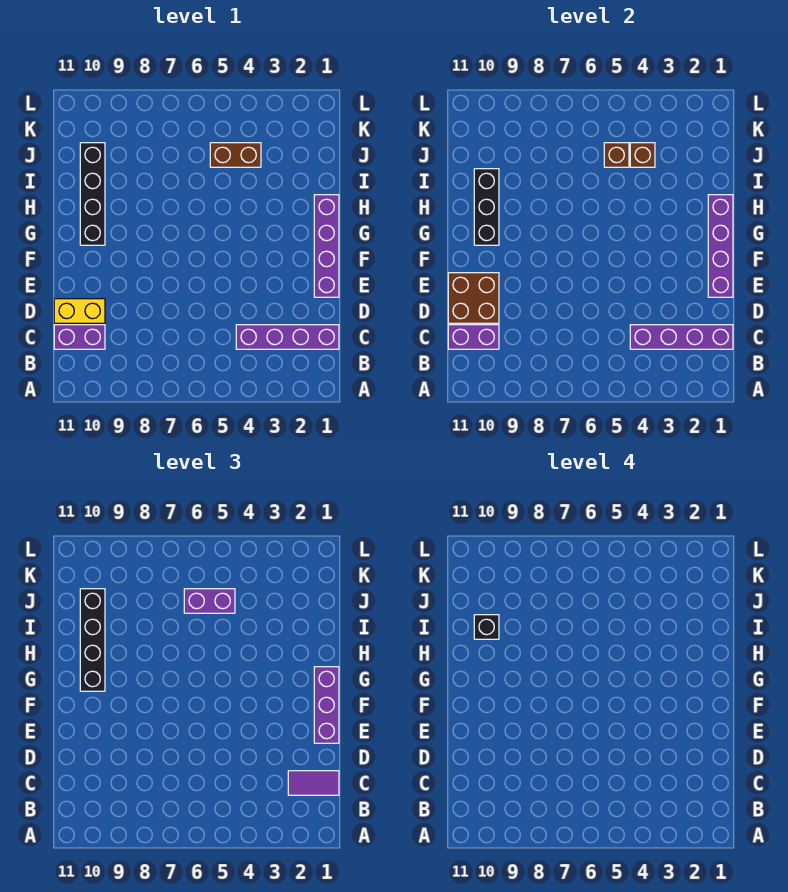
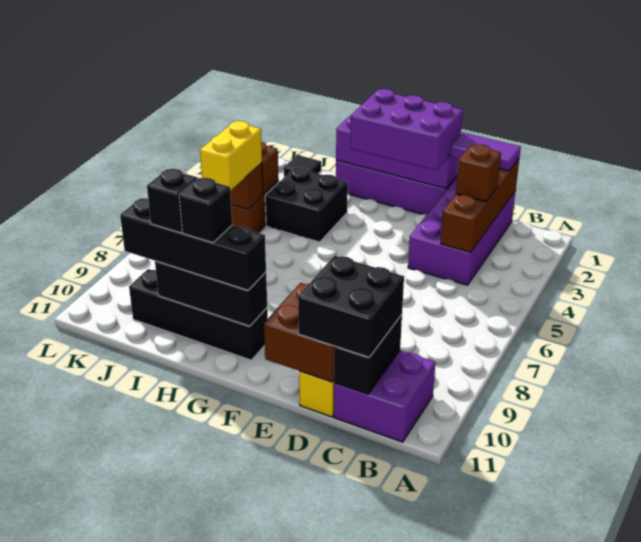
purple 1x4 brick [236,325,339,349] -> purple 2x4 brick [408,178,516,285]
purple 1x4 brick [630,325,733,349] -> brown 1x4 brick [441,159,519,252]
purple 1x2 tile [288,771,339,795] -> purple 1x2 tile turned to [450,133,521,171]
none -> brown 1x1 brick [456,144,501,202]
purple 1x2 brick [54,325,105,349] -> purple 2x2 brick [334,350,435,442]
purple 1x2 brick [448,325,499,349] -> black 1x2 brick [334,315,402,394]
none -> black 2x2 brick [298,256,404,357]
purple 1x3 brick [314,667,339,743] -> purple 2x3 brick [350,89,463,170]
none -> black 2x2 brick [265,167,348,242]
none -> black 1x1 brick [179,178,232,243]
none -> black 1x1 tile [284,155,321,177]
purple 1x2 brick [184,589,235,613] -> yellow 1x2 brick [200,121,262,191]

